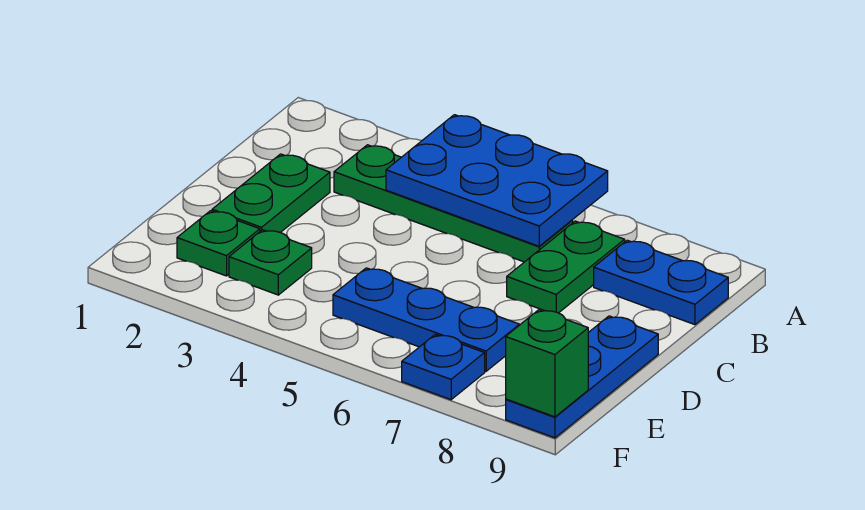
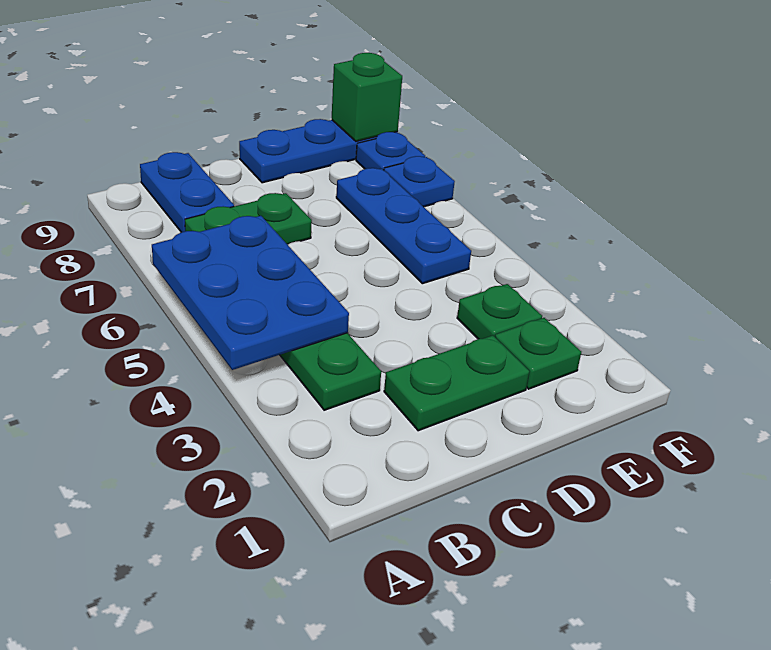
none -> blue 1x1 plate [356,132,425,170]

